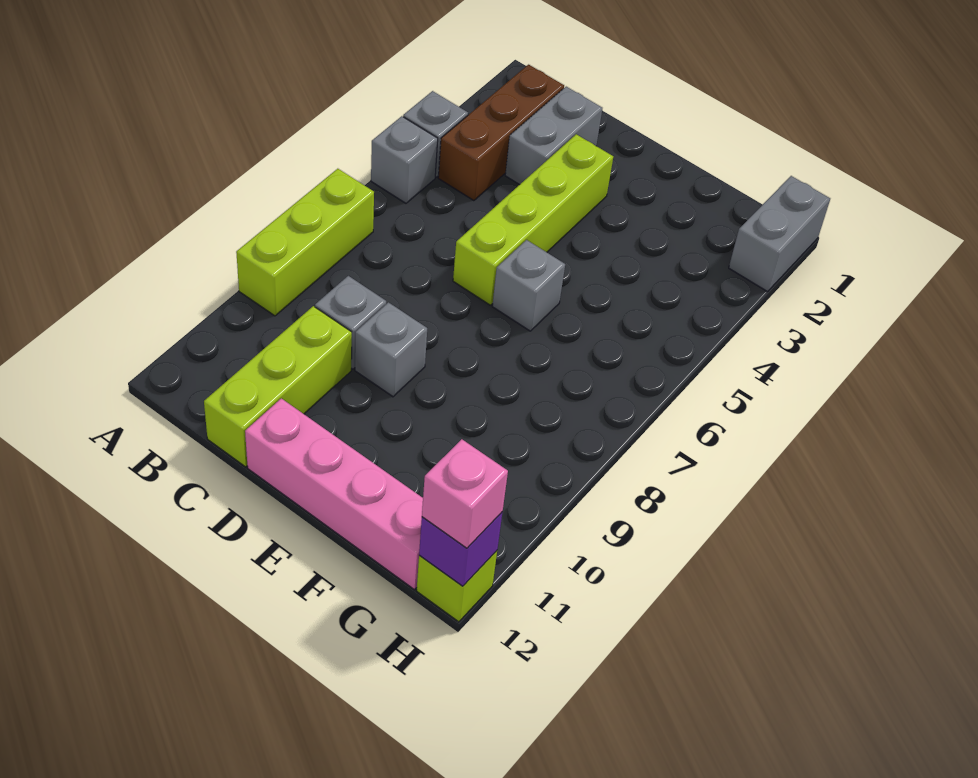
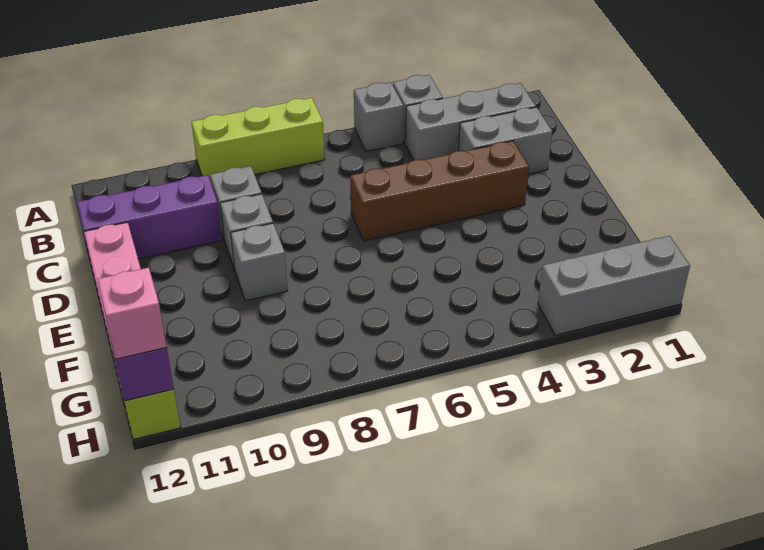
brown 1x3 brick [438,65,564,201] -> grey 1x3 brick [405,83,536,160]
lime 1x3 brick [204,306,352,467] -> purple 1x3 brick [77,175,222,259]
lime 1x4 brick [453,134,613,305] -> brown 1x4 brick [350,141,529,241]
grey 1x1 brick [492,240,565,331] -> grey 1x1 brick moved to [231,223,288,301]
grey 1x2 brick [729,176,830,292] -> grey 1x3 brick [538,236,690,335]

